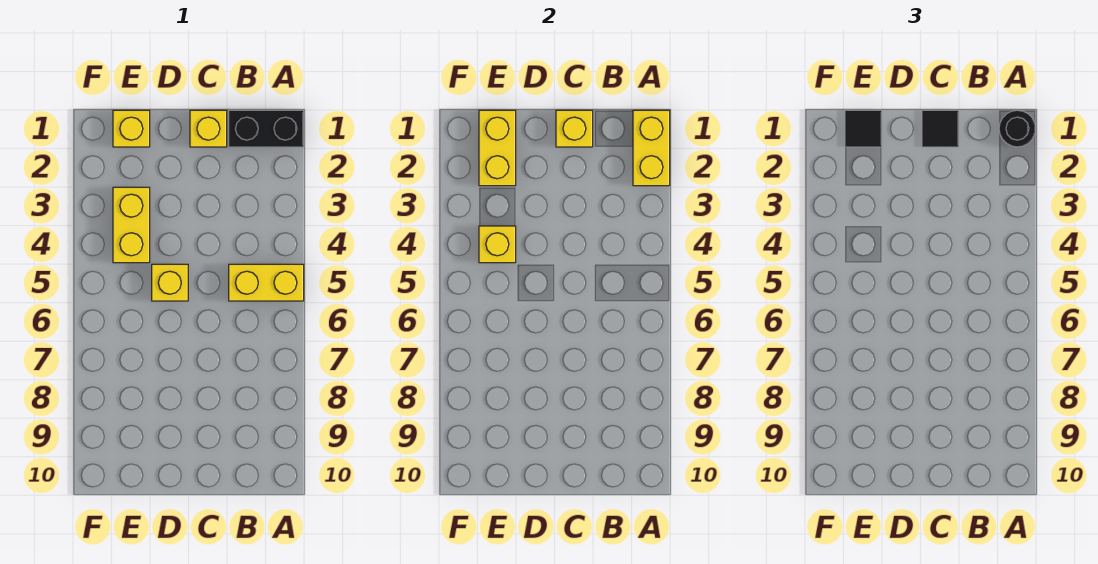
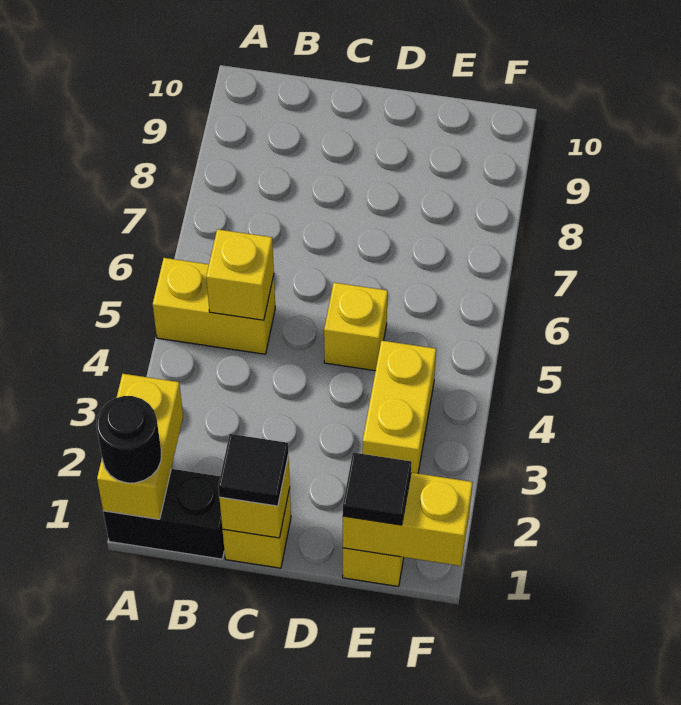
yellow 1x2 brick [479,110,516,186] -> yellow 1x2 brick turned to [343,473,473,566]
yellow 1x1 brick [479,226,516,263] -> yellow 1x1 brick moved to [206,229,274,320]

